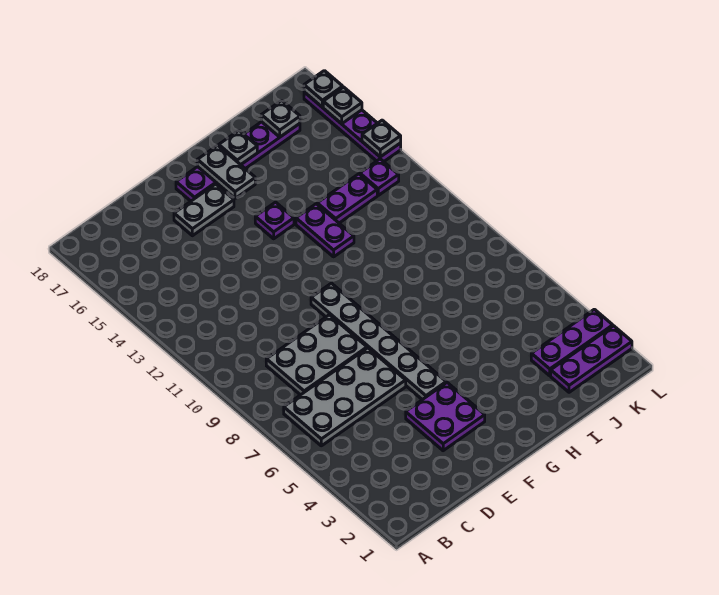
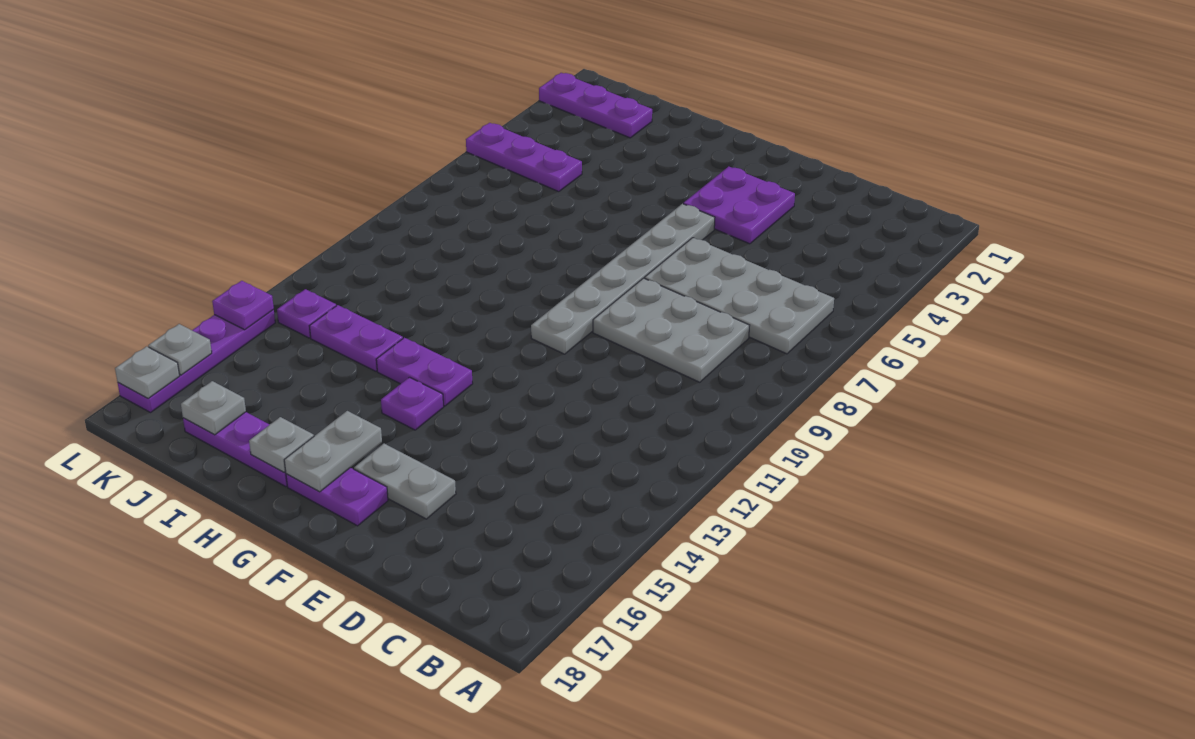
purple 1x2 plate [296,204,354,257] -> purple 1x2 plate turned to [376,338,473,406]
purple 1x3 plate [531,309,613,376] -> purple 1x3 plate moved to [466,123,582,192]
grey 1x1 plate [362,120,401,157] -> purple 1x1 plate [212,281,274,330]

